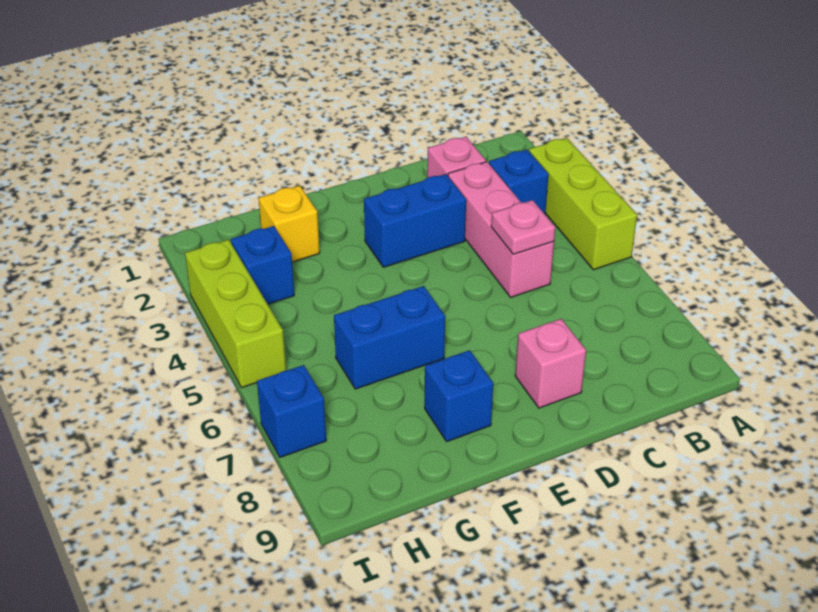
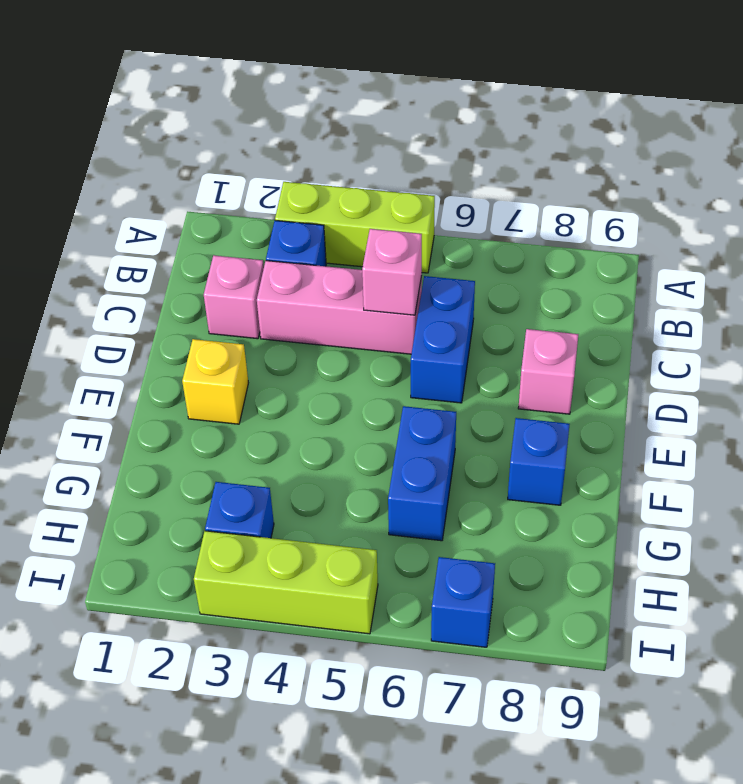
pink 1x1 plate [491,200,555,254] -> pink 1x1 brick [362,229,422,315]
blue 1x2 brick [364,174,466,267] -> blue 1x2 brick moved to [411,276,475,403]
yellow 1x1 brick [259,186,320,262] -> yellow 1x1 brick moved to [182,339,248,424]

